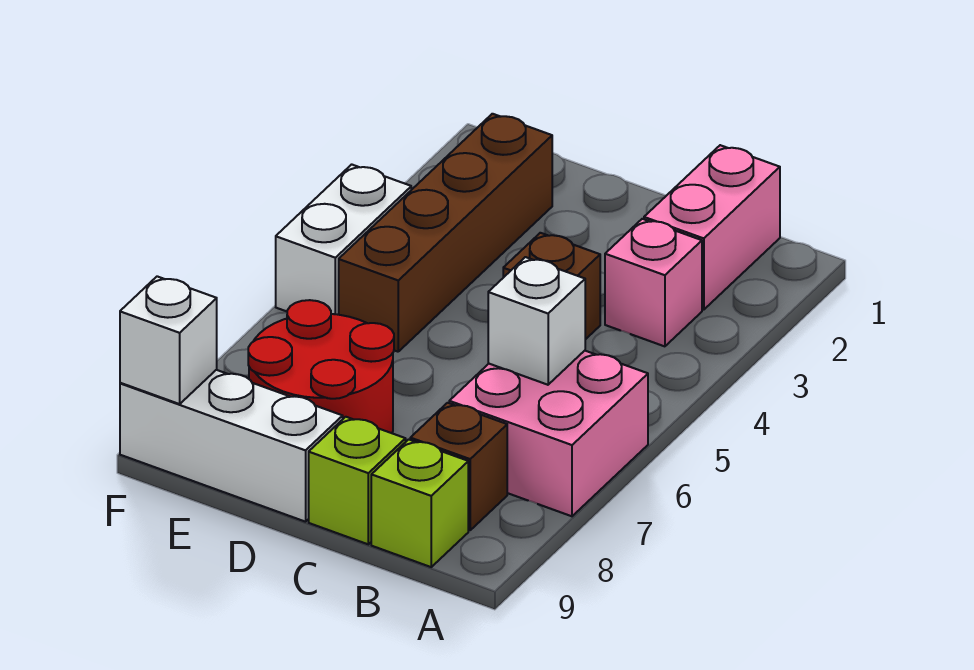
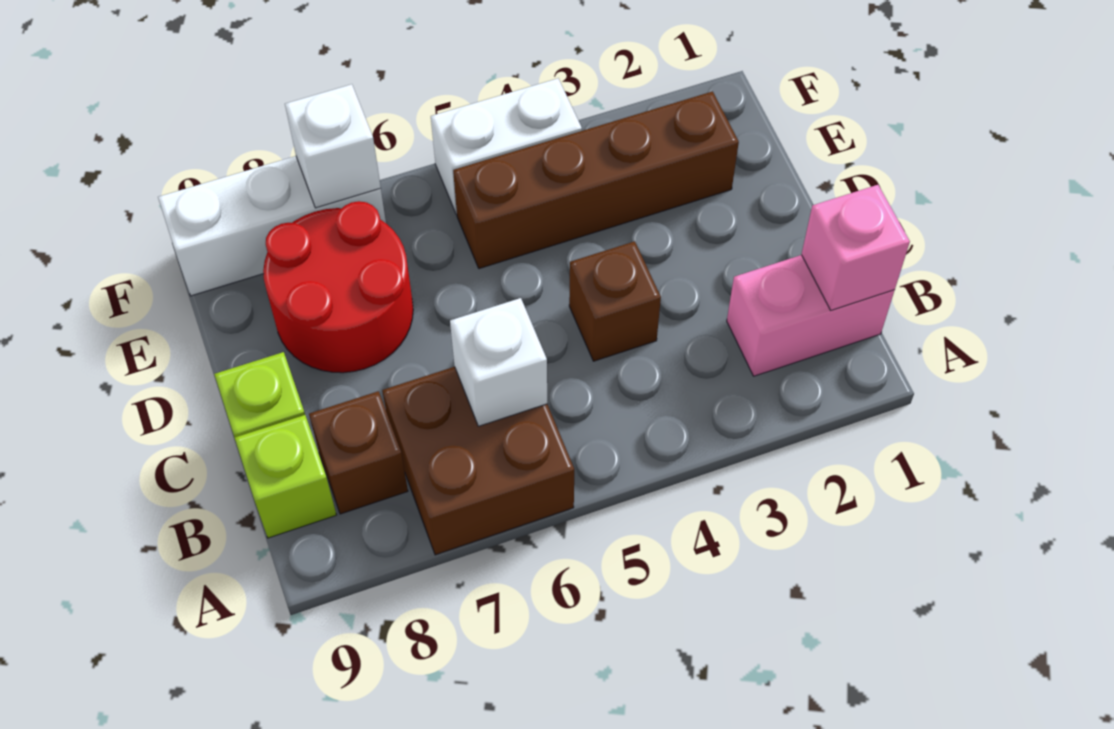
pink 2x2 brick [449,351,648,516] -> brown 2x2 brick [382,367,574,555]
pink 1x1 brick [605,219,702,346] -> pink 1x1 brick moved to [801,185,910,310]
white 1x3 brick [120,370,343,522] -> white 1x3 brick turned to [158,156,386,296]
white 1x1 brick [120,276,217,404] -> white 1x1 brick moved to [285,84,381,208]

